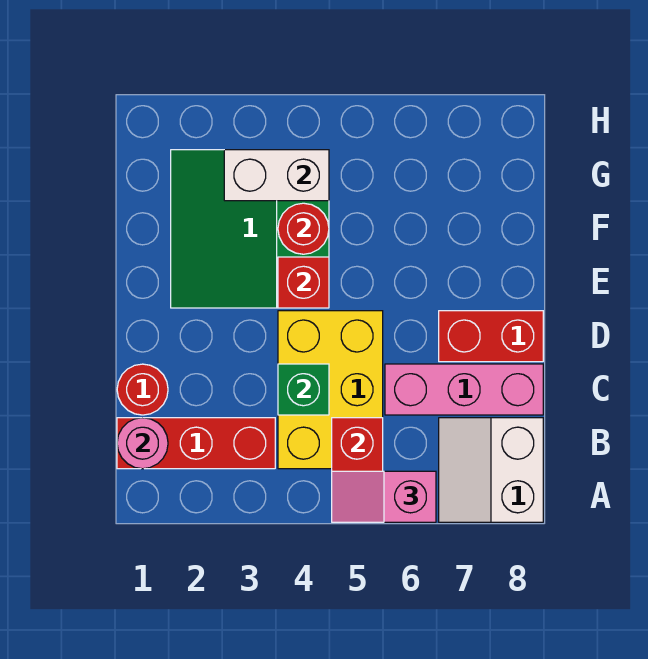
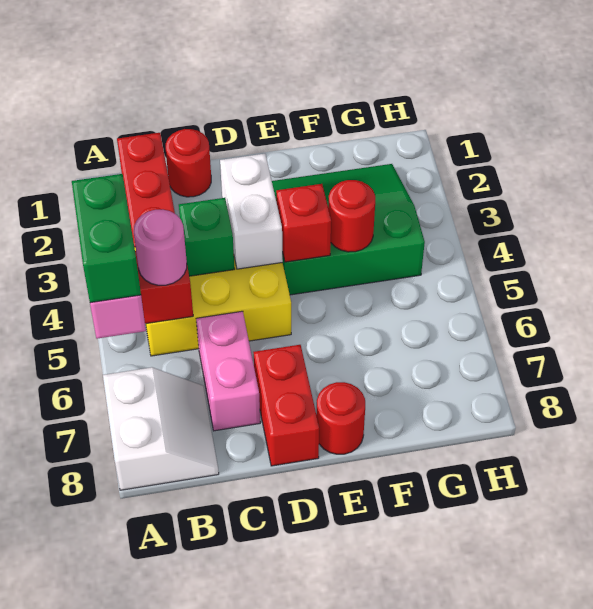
none -> green 1x2 brick [72,174,141,303]
white 2x2 slope [439,418,543,522] -> white 2x2 slope turned to [103,367,219,490]
pink 1x1 round brick [117,418,168,469] -> pink 1x1 round brick moved to [134,210,187,285]
pink 1x3 brick [385,364,543,415] -> pink 1x2 brick [196,311,260,431]
none -> red 1x1 round brick [316,382,365,454]
white 1x2 brick [224,150,329,201] -> white 1x2 brick moved to [220,154,283,269]

